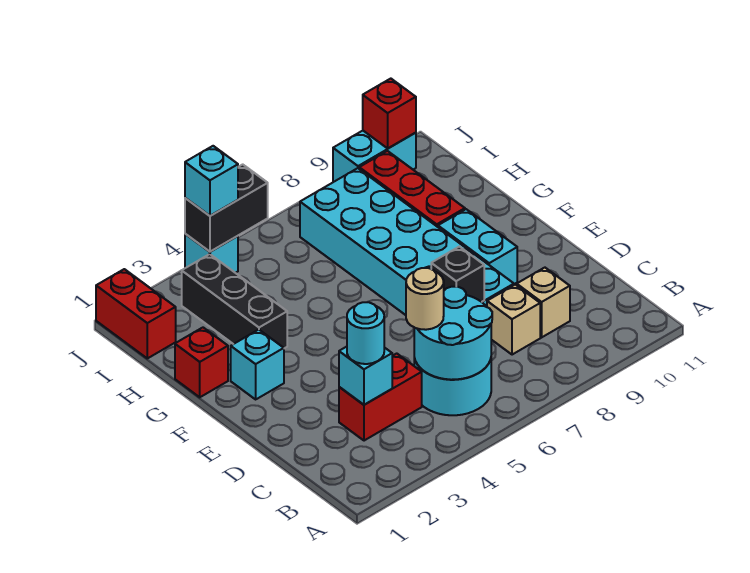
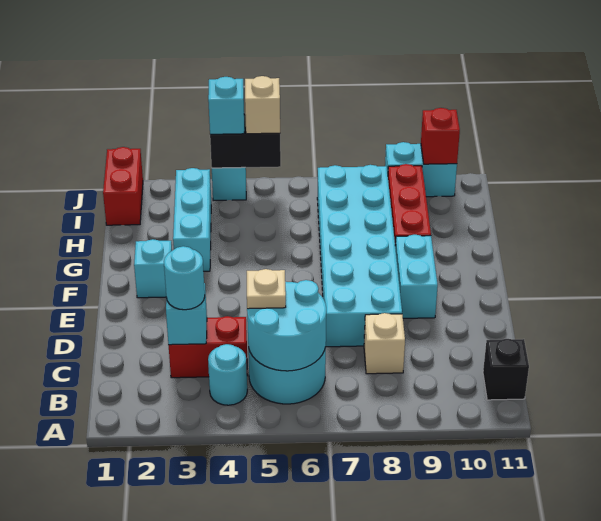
none -> cyan 1x1 round brick [208,344,247,405]
tan 1x1 round brick [406,268,444,330] -> tan 1x1 plate [247,269,286,309]
tan 1x1 brick [517,268,570,337] -> tan 1x1 brick moved to [245,76,280,134]
black 1x1 brick [431,247,484,302] -> black 1x1 brick moved to [483,339,529,400]
red 1x1 brick [175,328,228,397] -> none
black 1x3 brick [182,254,287,348] -> cyan 1x3 brick [173,168,211,271]

